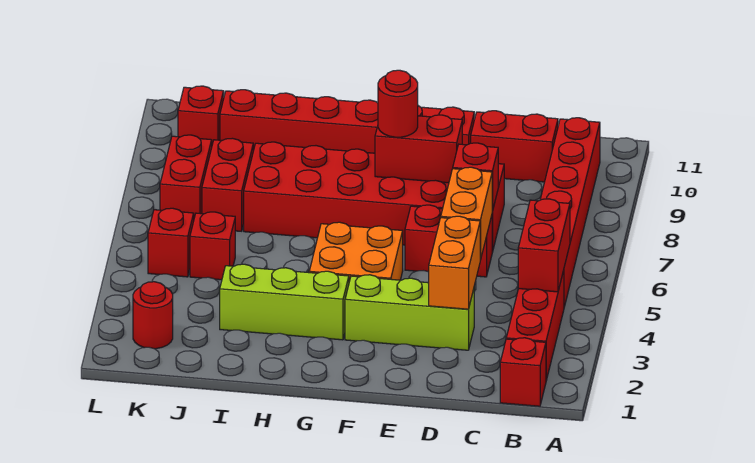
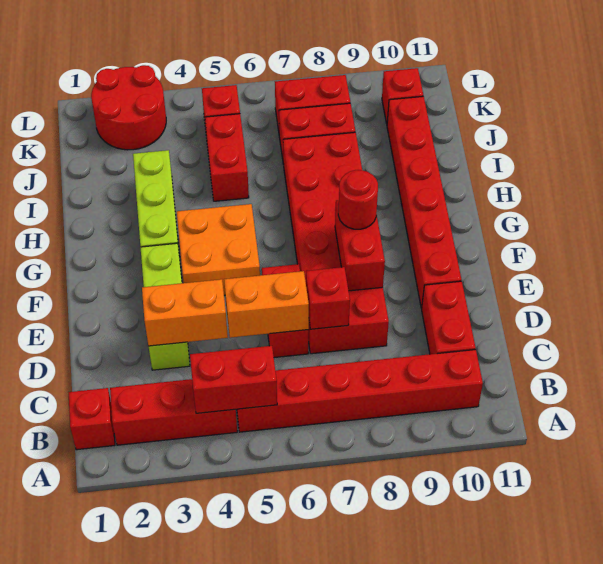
red 1x1 brick [190,212,235,280] -> red 1x2 brick [205,114,249,201]
red 1x1 round brick [133,282,173,349] -> red 2x2 round brick [91,65,166,150]

